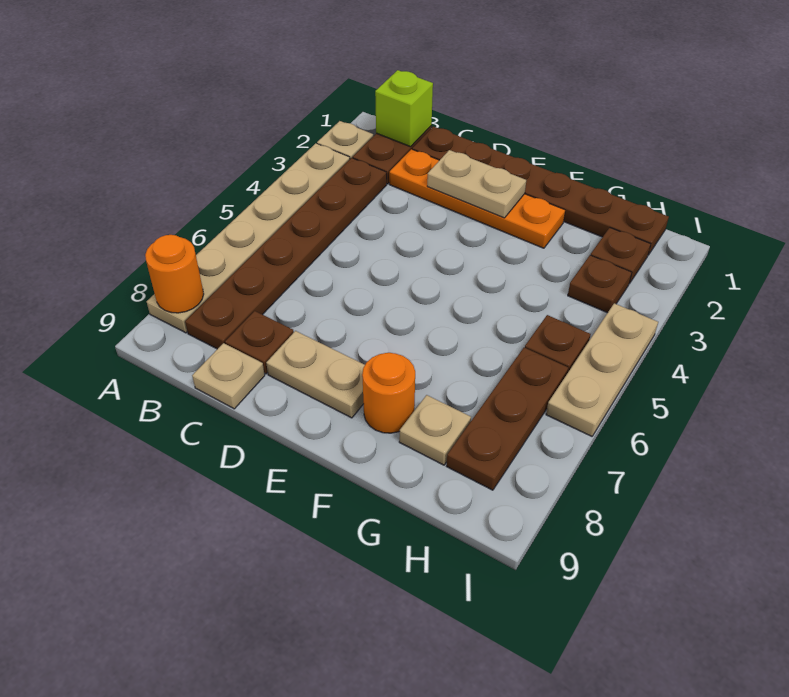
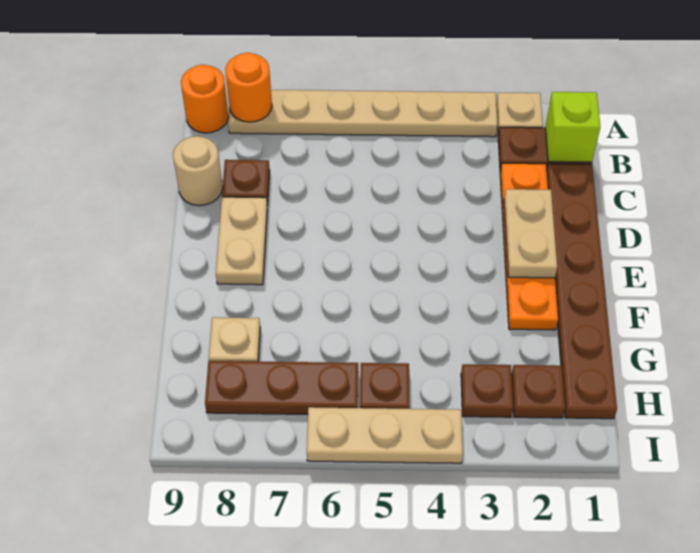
brown 1x6 plate [185,158,387,349] -> none
tan 1x1 plate [192,343,265,409] -> tan 1x1 round brick [173,136,223,206]
orange 1x1 round brick [362,353,415,433] -> orange 1x1 round brick moved to [181,65,228,133]

